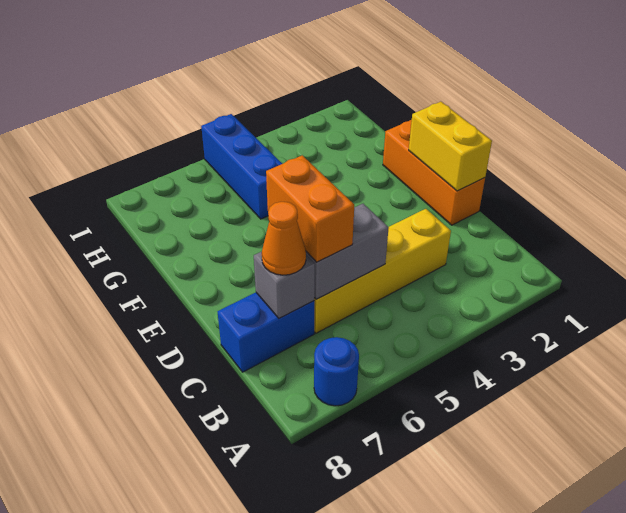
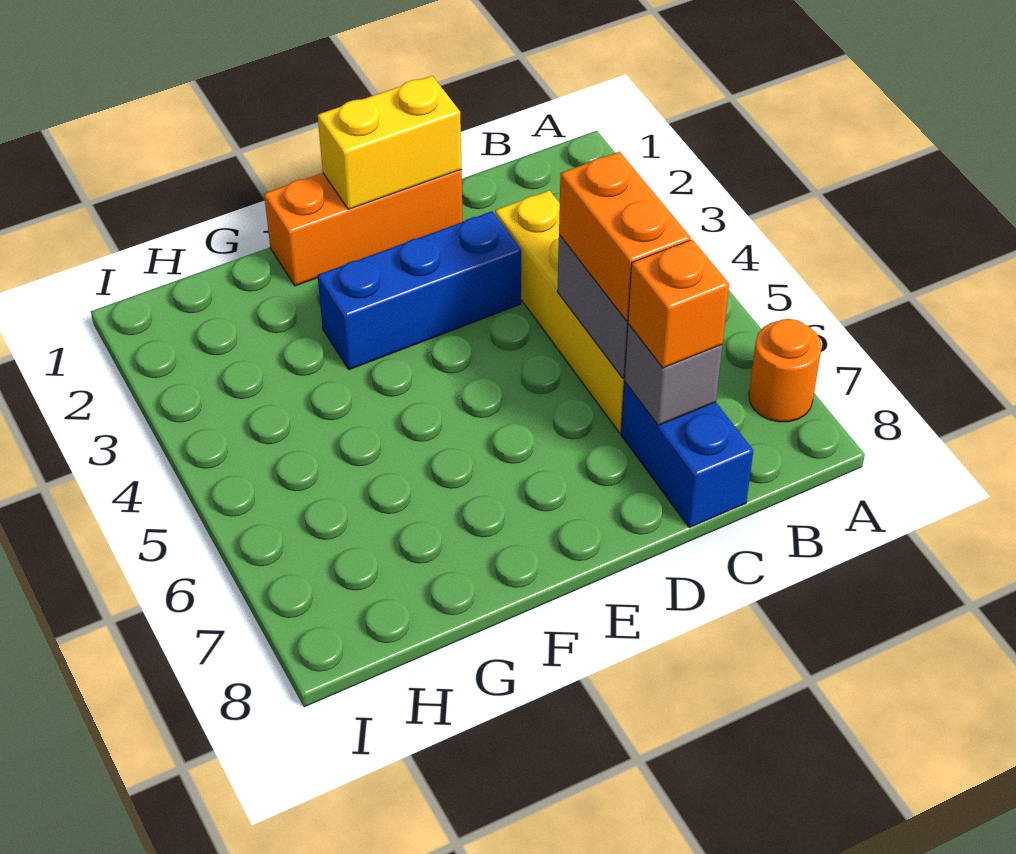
blue 1x1 round brick [314,337,359,406] -> orange 1x1 round brick [749,319,821,422]
orange 1x2 brick [266,155,354,262] -> orange 1x2 brick turned to [559,152,691,321]
orange 1x1 cone [262,202,306,275] -> orange 1x1 brick [628,239,729,368]
blue 1x3 brick [201,114,282,219] -> blue 1x3 brick moved to [317,211,521,370]

